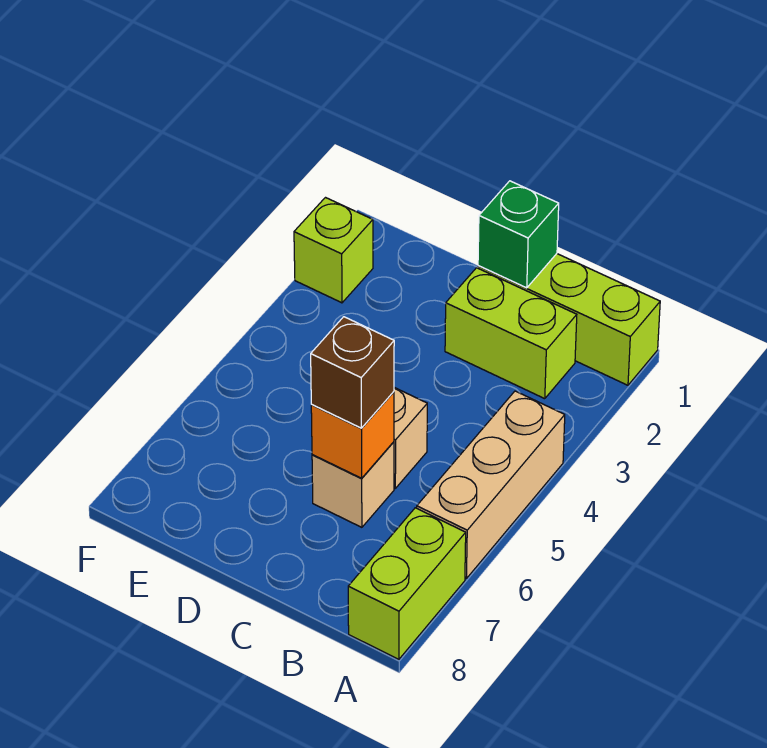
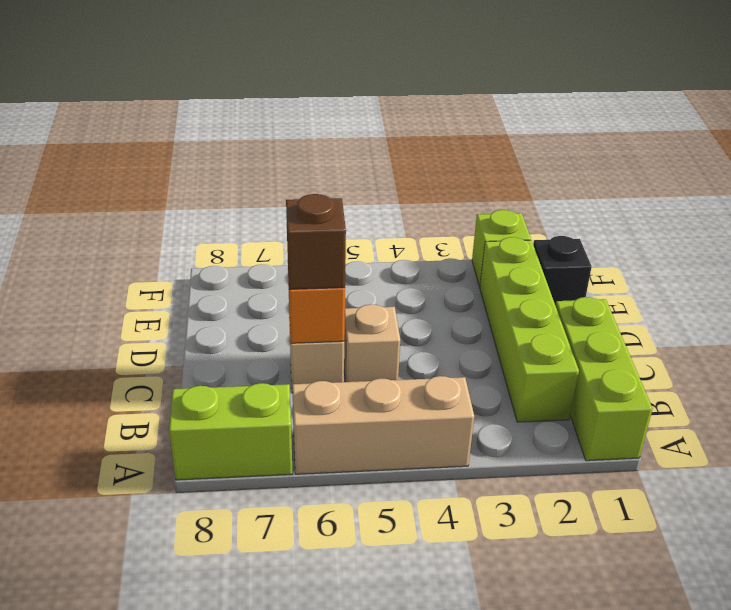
lime 1x2 brick [445,268,577,399] -> lime 1x4 brick [480,237,579,422]
green 1x1 brick [478,181,559,288] -> none
none -> black 1x1 brick [533,236,592,305]

